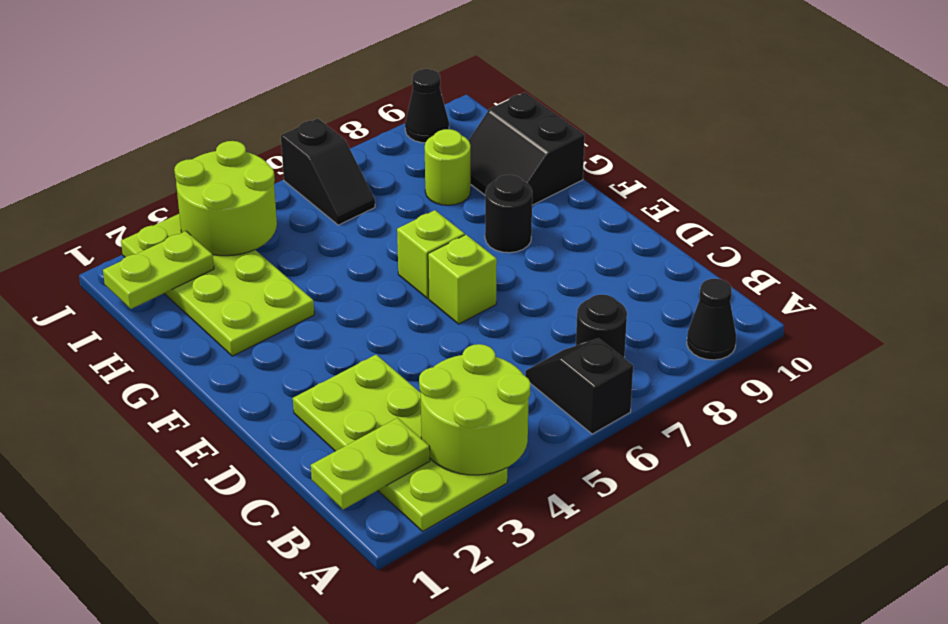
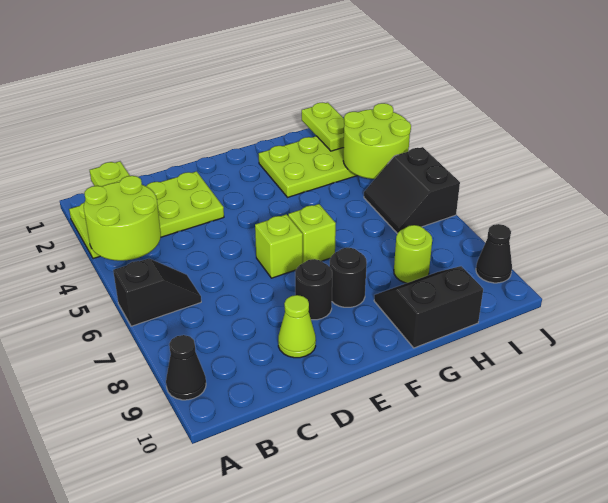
black 1x1 round brick [576,295,627,358] -> black 1x1 round brick moved to [295,259,332,320]
none -> lime 1x1 cone [278,295,316,358]
black 1x2 slope [281,118,375,225] -> black 2x2 slope [364,147,460,234]

